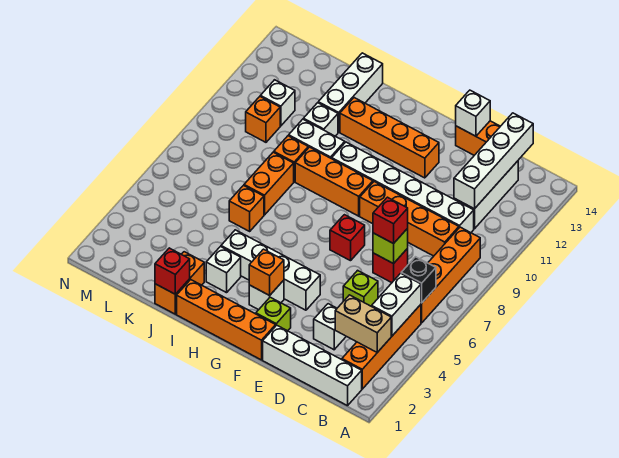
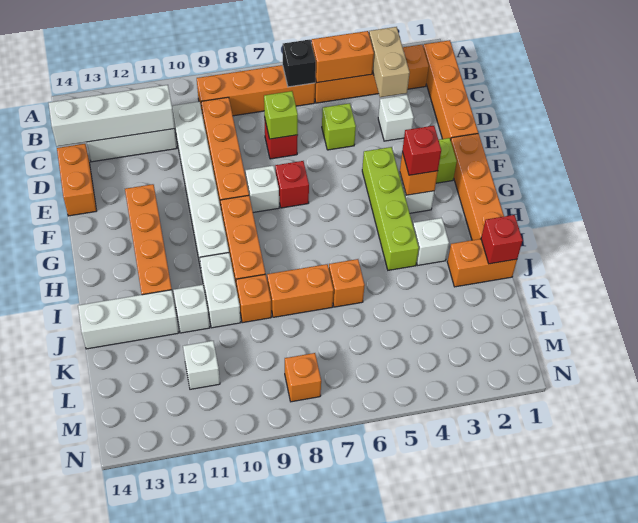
white 1x4 brick [263,325,362,406] -> orange 1x4 brick [423,40,478,140]
white 1x2 brick [372,273,421,336] -> orange 1x2 brick [312,31,374,83]
red 1x1 brick [373,197,408,244] -> red 1x1 brick moved to [402,126,441,175]
white 1x1 brick [456,90,490,136] -> white 1x1 brick moved to [246,165,279,212]
white 1x4 brick [221,230,320,310] -> lime 1x4 brick [362,147,419,270]
orange 1x1 brick [246,97,280,142] -> orange 1x1 brick moved to [285,353,321,402]

